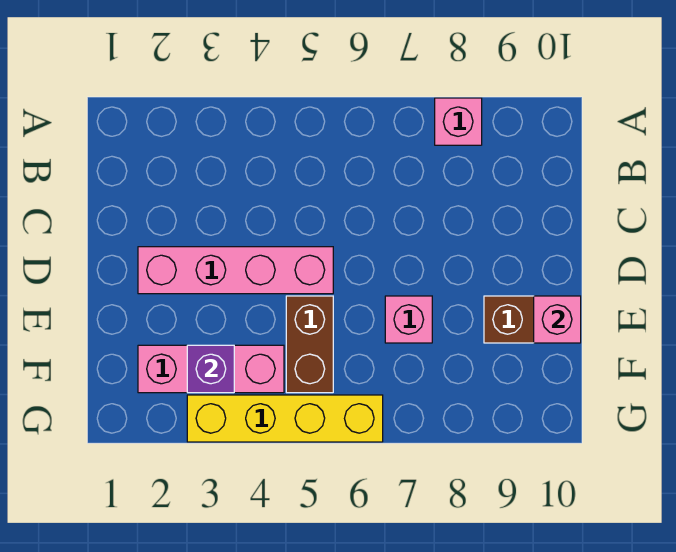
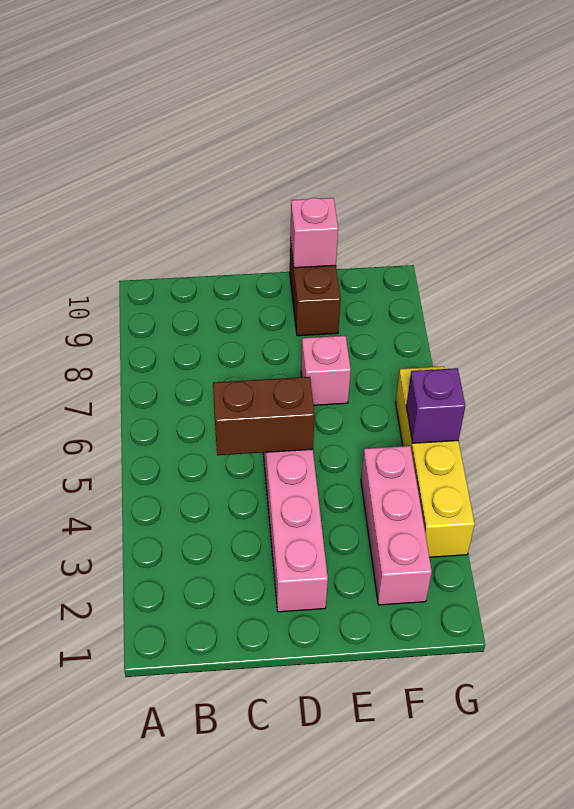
pink 1x1 brick [435,98,482,145] -> none
brown 1x2 brick [286,296,333,393] -> brown 1x2 brick moved to [213,377,315,455]
purple 1x1 brick [187,345,234,393] -> purple 1x1 brick moved to [406,368,465,443]

